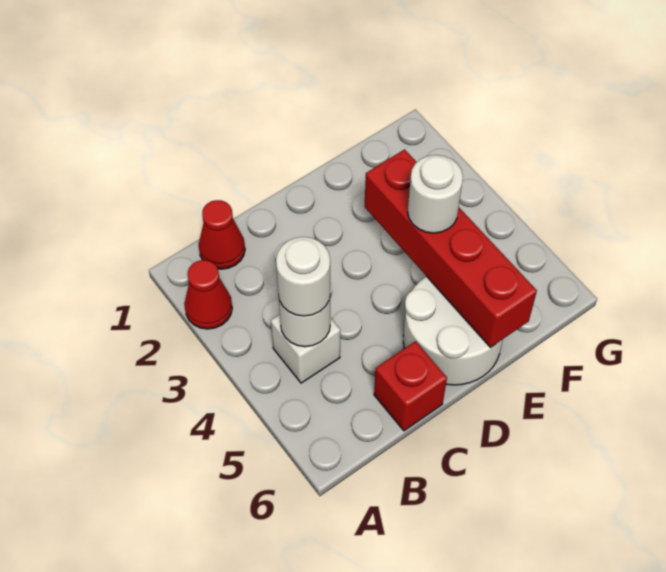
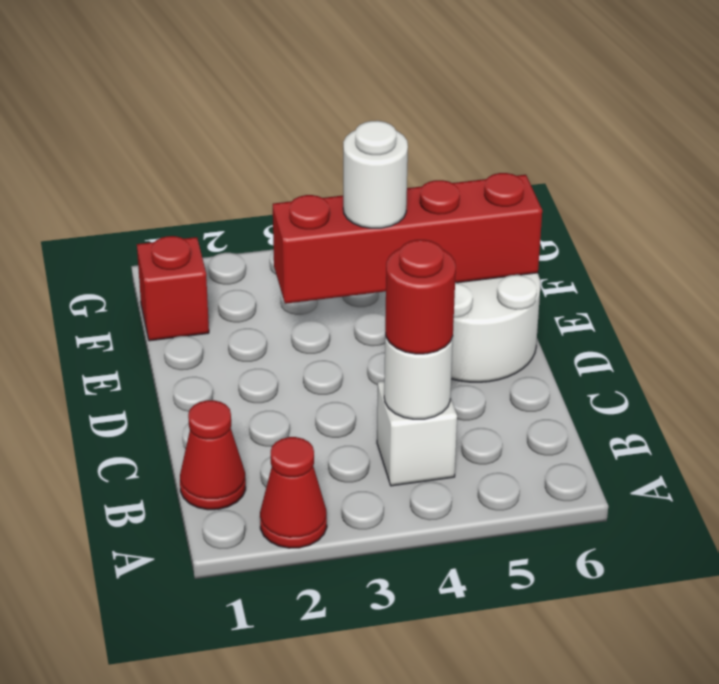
white 1x1 round brick [276,237,330,316] -> red 1x1 round brick [385,240,456,354]
red 1x1 brick [374,341,447,431] -> red 1x1 brick moved to [137,236,209,341]

